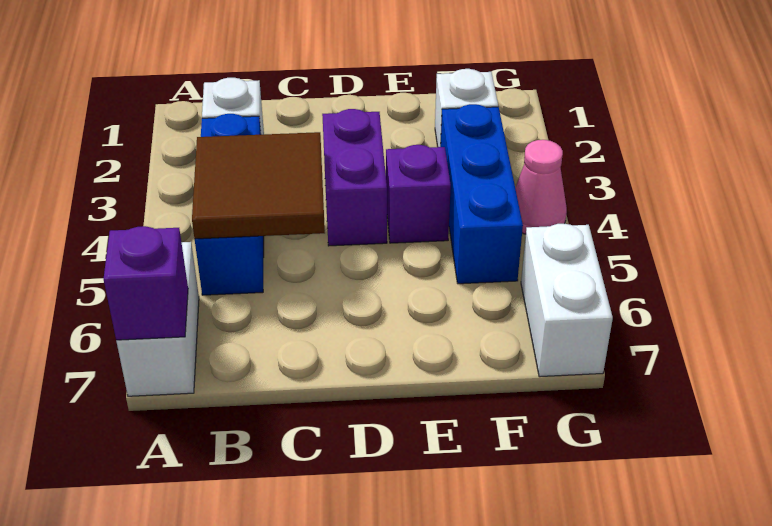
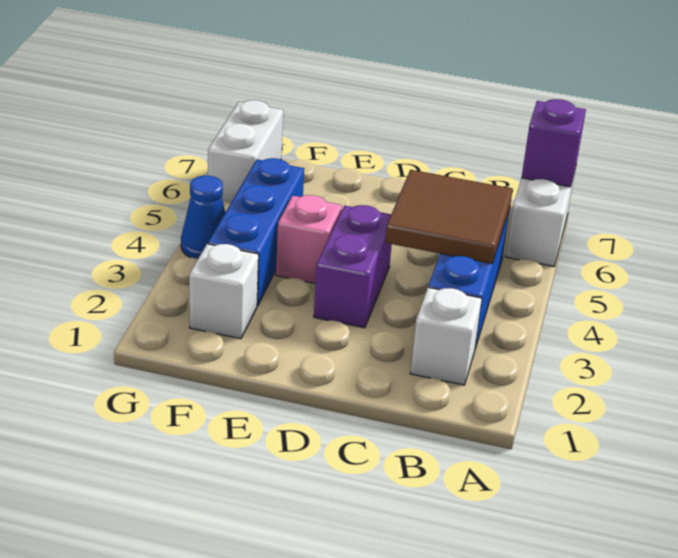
purple 1x1 brick [386,145,451,243] -> pink 1x1 brick [276,195,342,284]
pink 1x1 cone [515,140,567,234] -> blue 1x1 cone [181,176,225,259]

